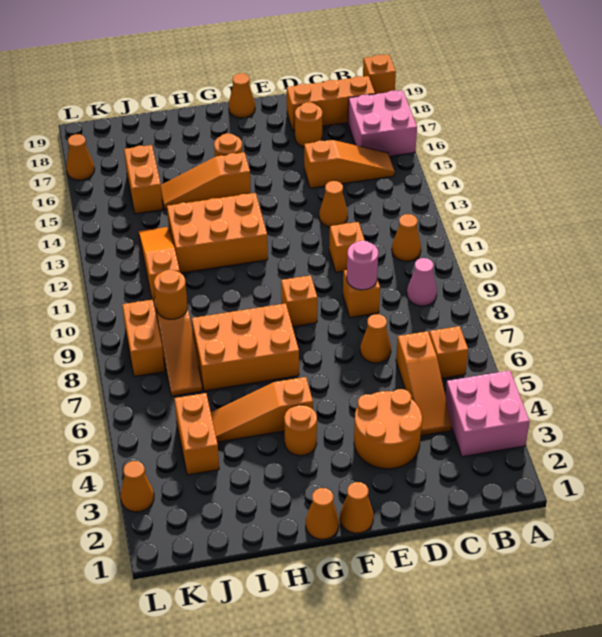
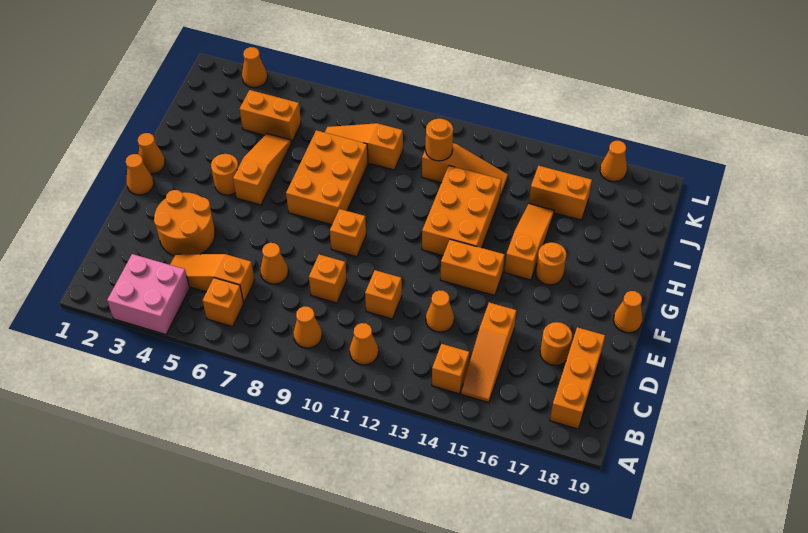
pink 2x2 brick [348,90,417,156] -> none
orange 1x1 brick [363,54,396,94] -> orange 1x1 brick moved to [432,344,469,394]
pink 1x1 cone [407,258,437,306] -> orange 1x1 cone [293,306,322,348]
pink 1x1 round brick [347,241,378,290] -> none
orange 1x1 round brick [154,270,187,319] -> orange 1x1 round brick moved to [426,119,453,161]
orange 1x2 brick [122,300,165,376] -> orange 1x2 brick moved to [440,239,505,296]

